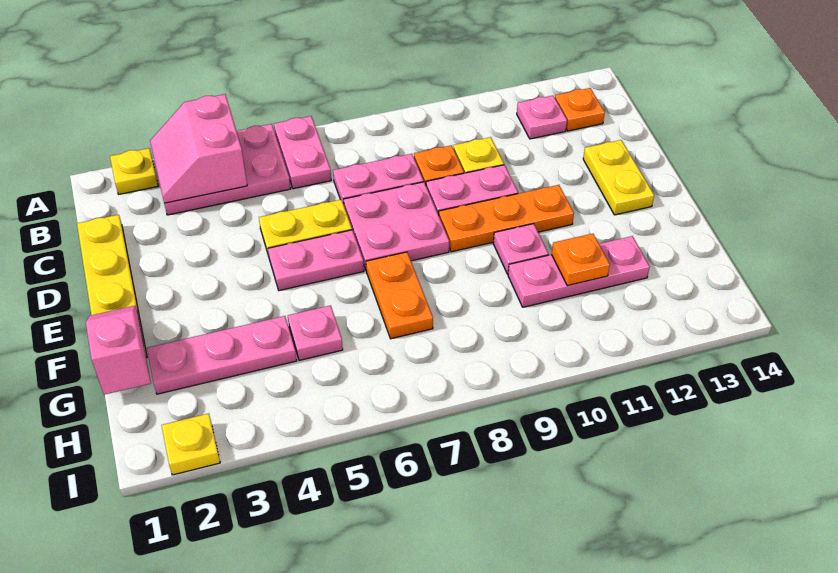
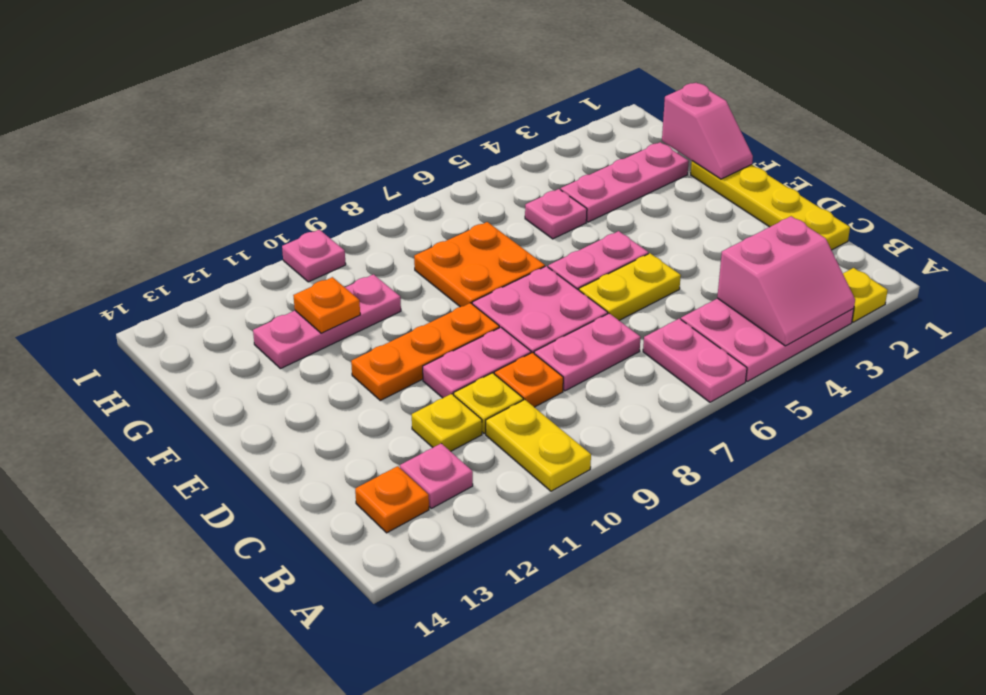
pink 2x2 slope [150,94,247,203] -> pink 2x2 slope turned to [717,216,855,346]
yellow 1x2 plate [583,140,654,215] -> yellow 1x2 plate moved to [486,400,591,491]
orange 1x2 plate [366,252,433,339] -> orange 2x2 plate [414,222,545,307]
pink 1x1 plate [493,224,549,274] -> pink 1x1 plate moved to [282,230,346,282]
yellow 1x1 plate [162,414,220,475] -> yellow 1x1 plate moved to [412,394,482,451]

